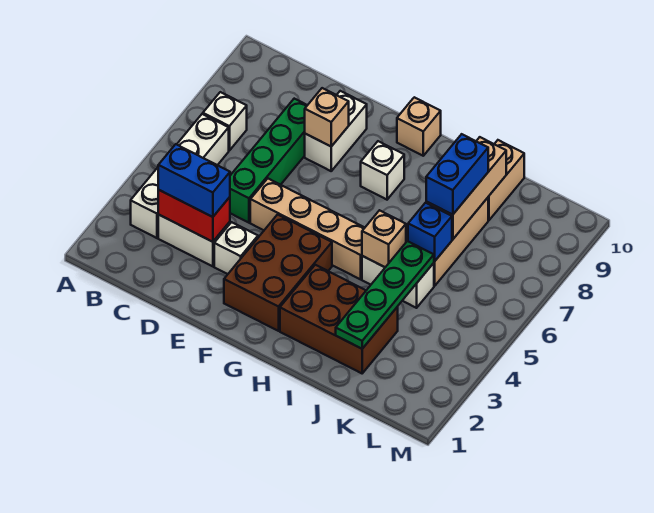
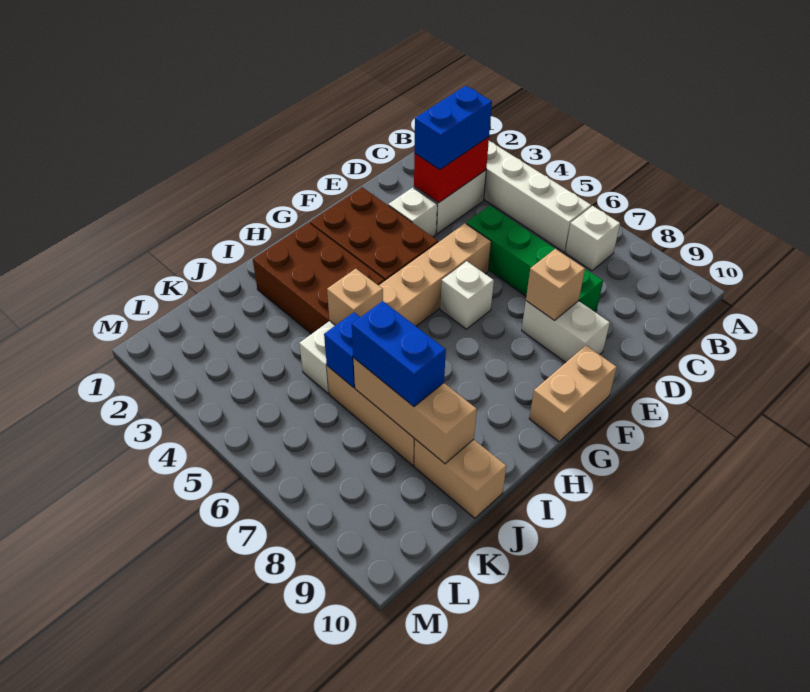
white 1x1 brick [361,141,404,200] -> white 1x1 brick moved to [440,261,494,329]
tan 1x1 brick [397,97,441,156] -> tan 1x2 brick [529,345,617,441]
brown 2x3 brick [280,265,398,373] -> brown 2x3 brick turned to [253,223,384,334]
green 1x4 plate [336,241,434,349] -> none

